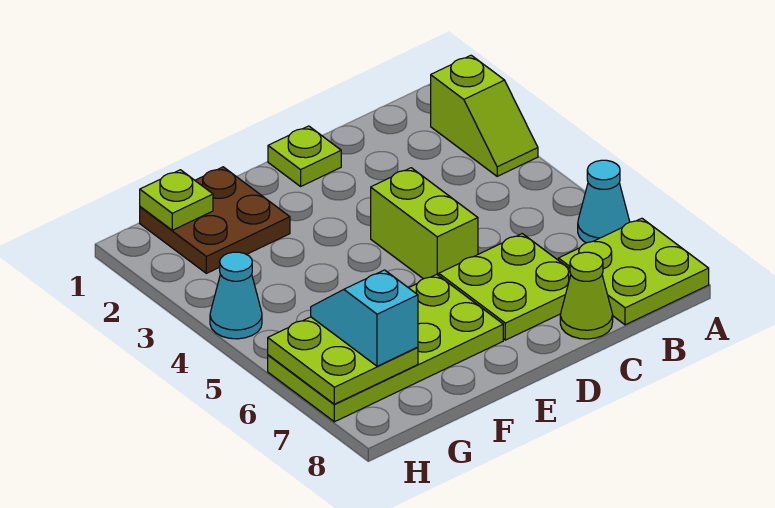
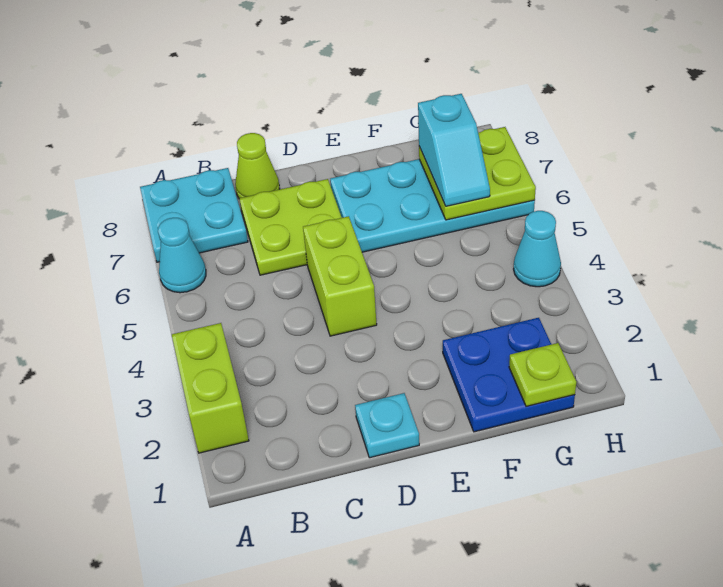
lime 1x2 slope [431,55,538,176] -> lime 1x2 brick [171,323,249,453]
lime 2x2 plate [558,218,709,325] -> cyan 2x2 plate [140,168,248,262]
lime 1x1 plate [268,126,341,186] -> cyan 1x1 plate [355,393,419,458]
lime 2x4 plate [268,274,503,422] -> cyan 2x4 plate [330,159,535,252]
brown 2x2 plate [140,167,290,273] -> blue 2x2 plate [443,318,575,432]

